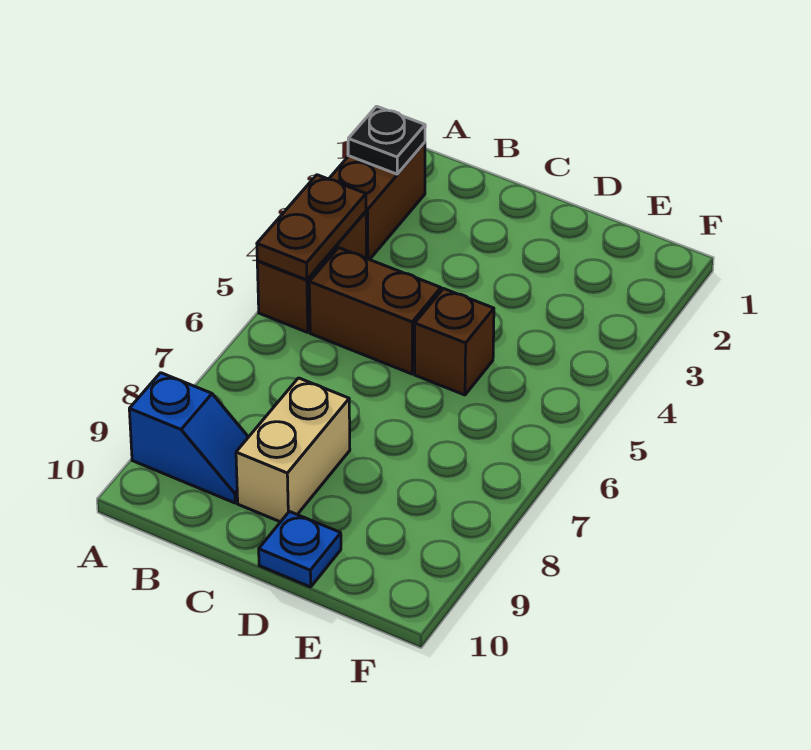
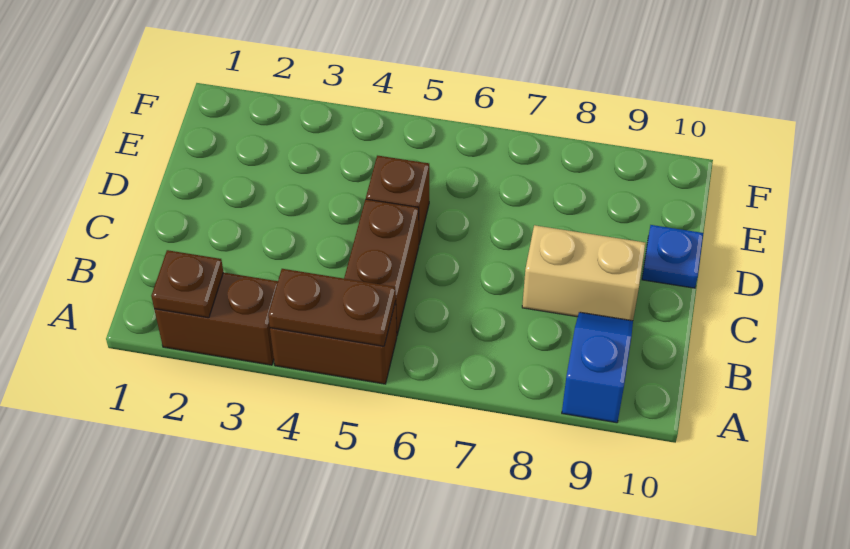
black 1x1 plate [348,106,425,174] -> brown 1x1 plate [151,250,223,318]

